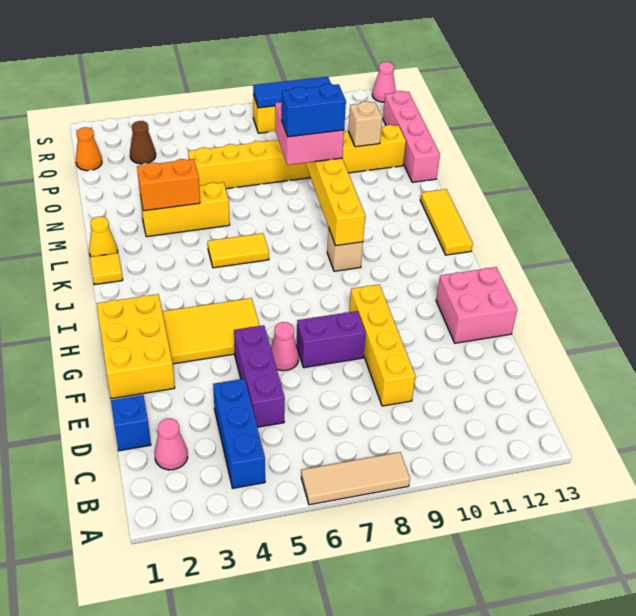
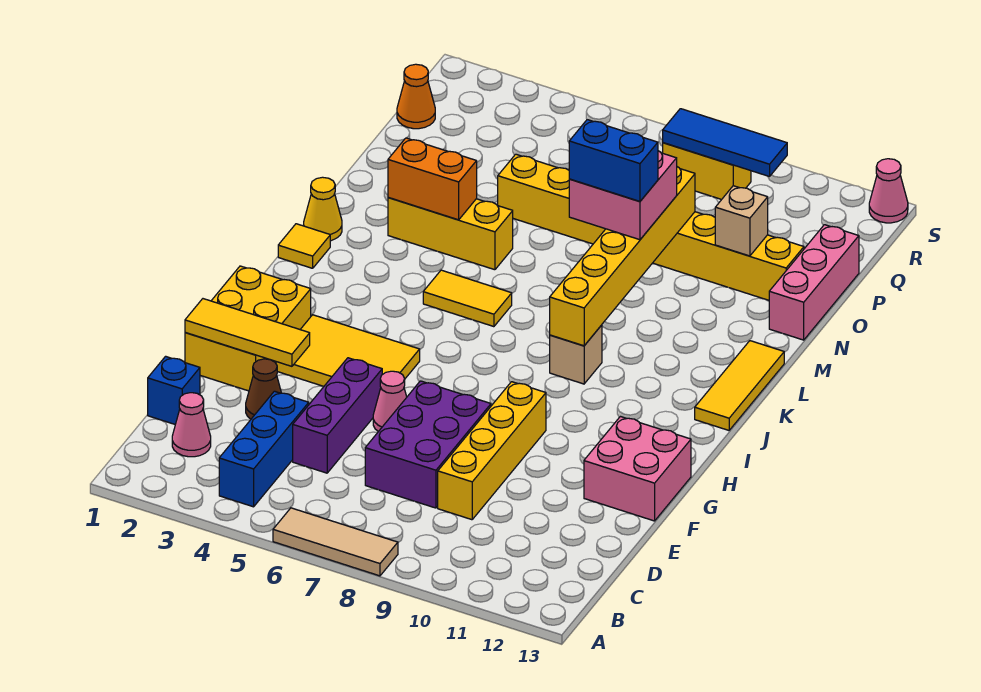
none -> yellow 1x3 tile [185,299,310,366]
purple 1x2 brick [297,311,366,368] -> purple 2x3 brick [365,381,491,508]
pink 1x4 brick [383,91,440,182] -> pink 1x3 brick [769,225,859,340]
brown 1x1 cone [130,121,156,164] -> brown 1x1 cone moved to [246,359,281,419]

